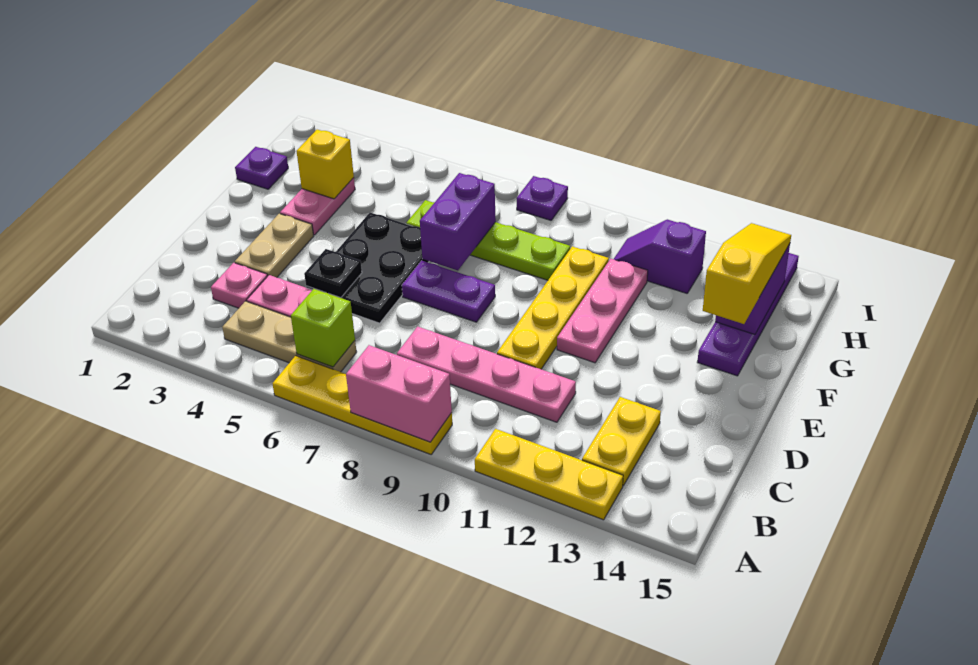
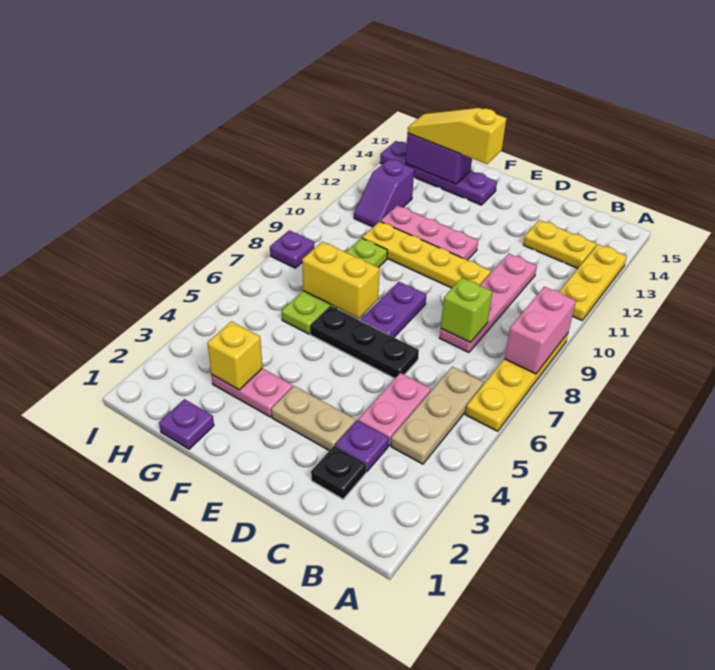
lime 1x1 brick [291,289,355,367] -> lime 1x1 brick moved to [441,278,492,342]
pink 1x1 plate [211,263,267,308] -> purple 1x1 plate [335,420,389,472]
black 2x3 plate [306,213,429,323] -> black 1x3 plate [310,306,419,378]
black 1x1 plate [304,249,362,298] -> black 1x1 plate moved to [311,446,366,499]
purple 1x2 brick [420,173,496,270] -> yellow 1x2 brick [302,242,380,318]

